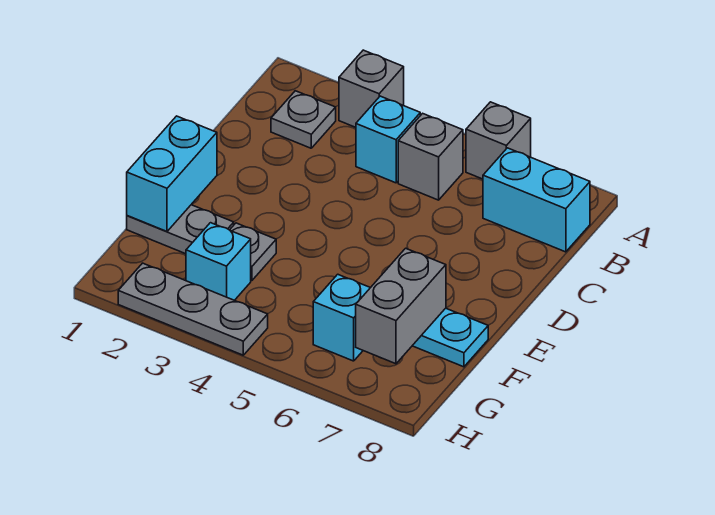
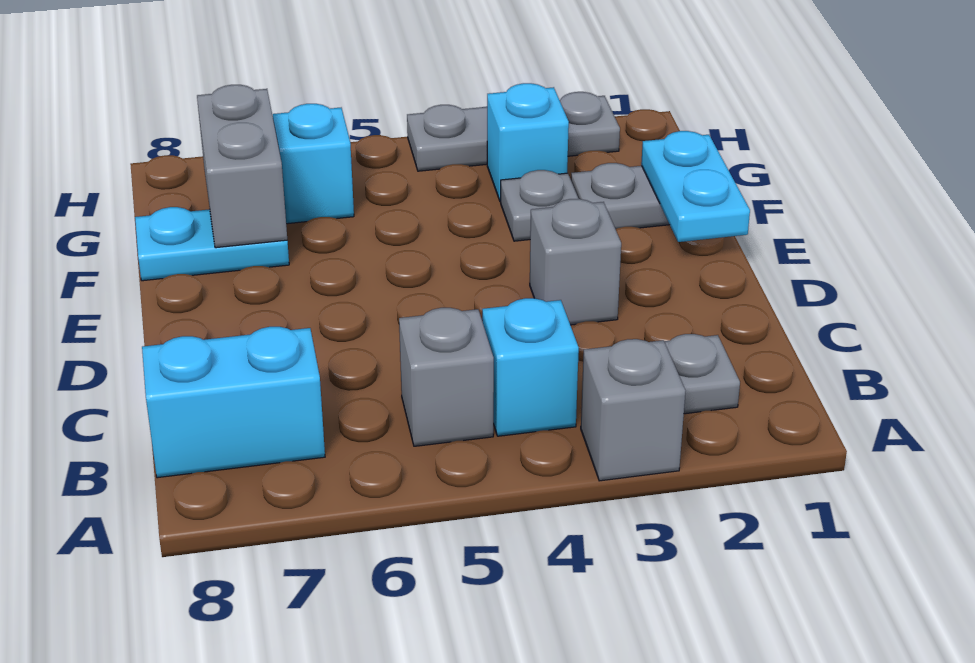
grey 1x1 brick [466,102,531,179] -> grey 1x1 brick moved to [530,199,621,325]
cyan 1x2 brick [127,116,217,231] -> cyan 1x2 plate [641,131,750,242]

